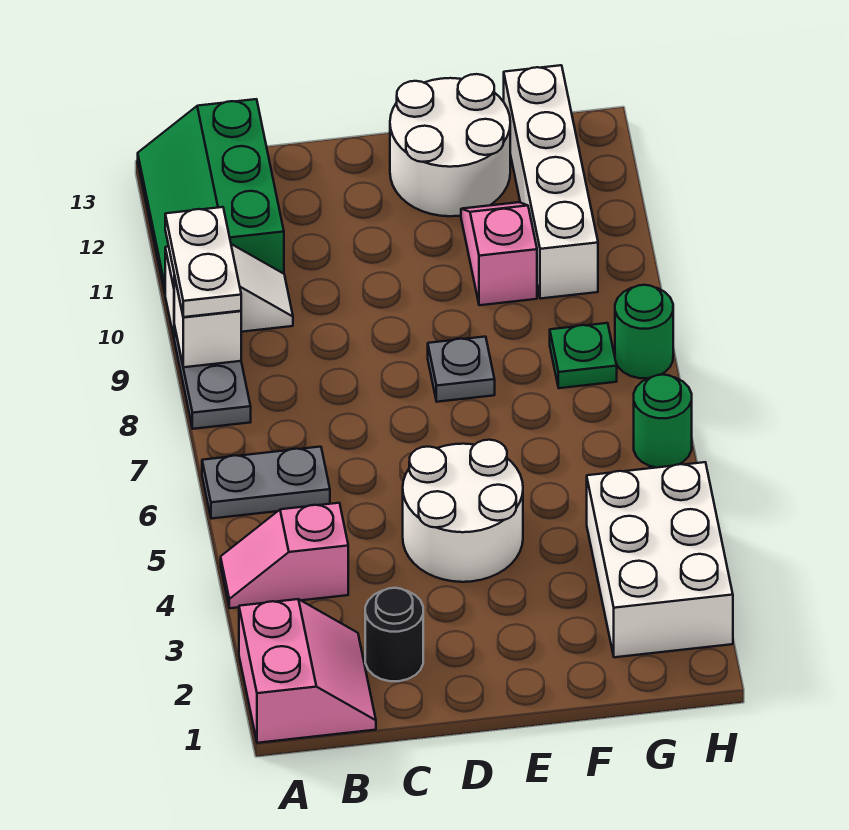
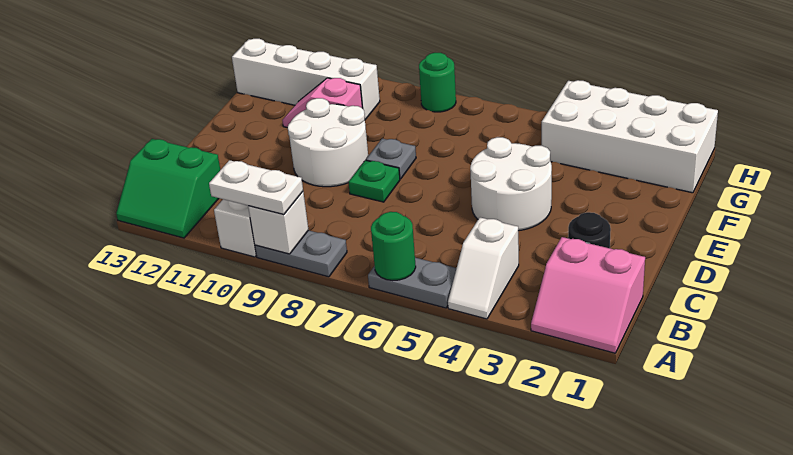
pink 2x2 slope [239,599,376,743] -> pink 2x2 slope turned to [531,237,645,353]
pink 1x2 slope [221,503,348,608] -> white 1x2 slope [448,217,519,319]
grey 1x2 plate [202,447,330,519] -> grey 1x2 plate turned to [368,258,456,308]
green 2x3 slope [138,99,284,293] -> green 2x2 slope [116,139,220,238]
white 2x2 round brick [390,74,510,216] -> white 2x2 round brick moved to [287,98,368,187]
white 2x3 brick [587,462,733,657] -> white 2x4 brick [542,80,718,193]
green 1x1 plate [550,323,617,388] -> green 1x1 plate moved to [348,160,400,202]
green 1x1 round brick [634,375,692,468] -> green 1x1 round brick moved to [371,212,416,281]

